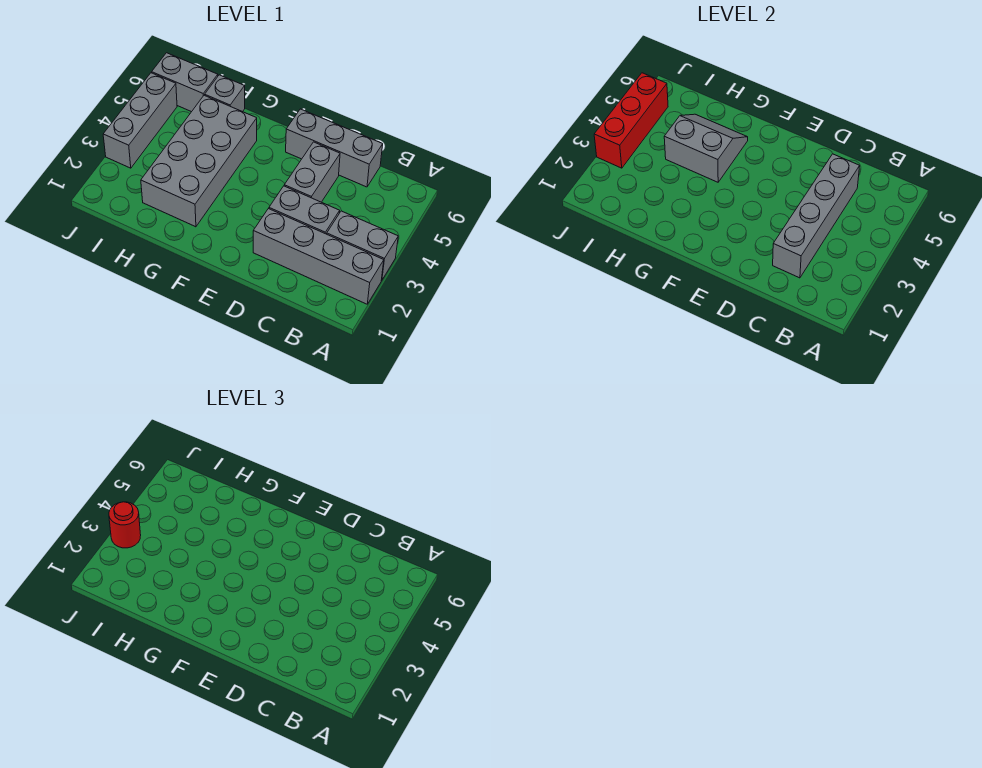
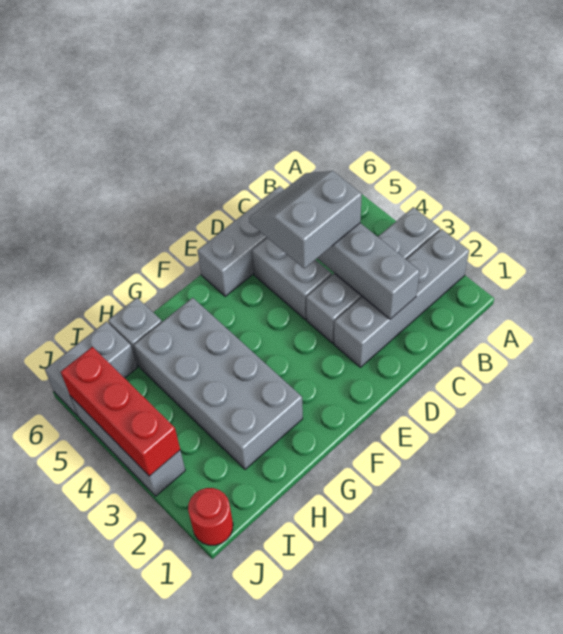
grey 2x2 slope [664,114,748,182] -> grey 2x2 slope moved to [249,171,362,268]
red 1x1 round brick [109,502,141,548] -> red 1x1 round brick moved to [188,488,233,545]

